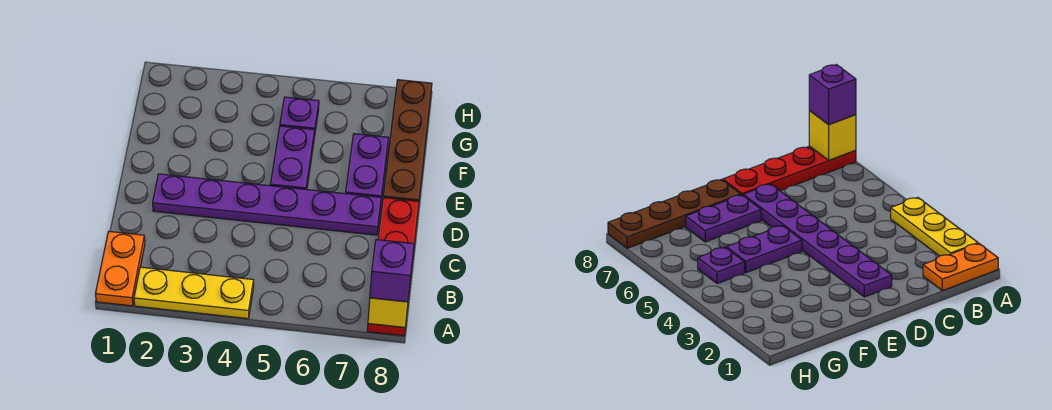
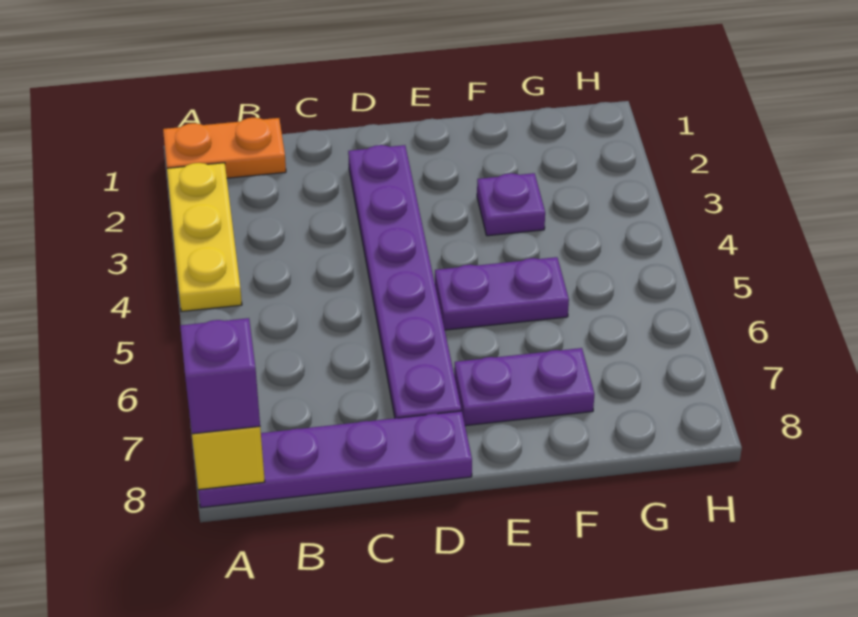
red 1x4 plate [367,198,419,336] -> purple 1x4 plate [198,411,472,508]
brown 1x4 plate [383,80,432,201] -> none
purple 1x1 plate [280,97,319,131] -> purple 1x1 plate moved to [477,173,545,236]

